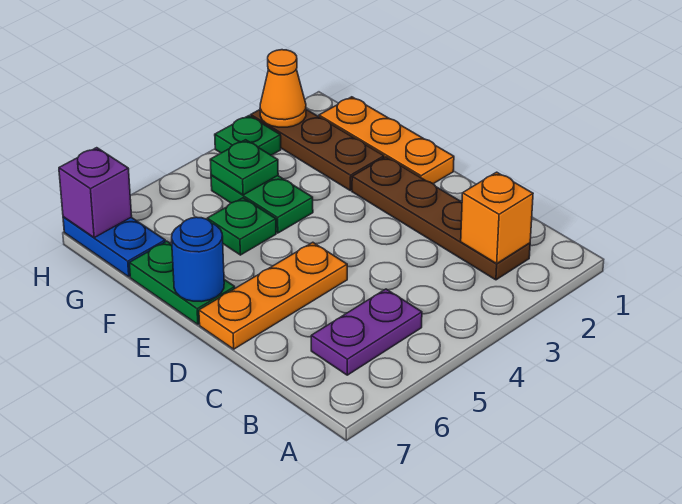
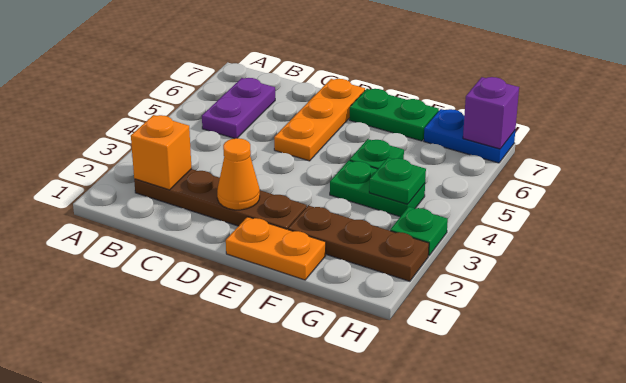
orange 1x3 plate [319,97,454,184] -> orange 1x2 plate [226,217,326,280]
blue 1x1 round brick [172,217,224,302] -> none
orange 1x1 cone [260,50,306,127] -> orange 1x1 cone moved to [217,138,260,210]

